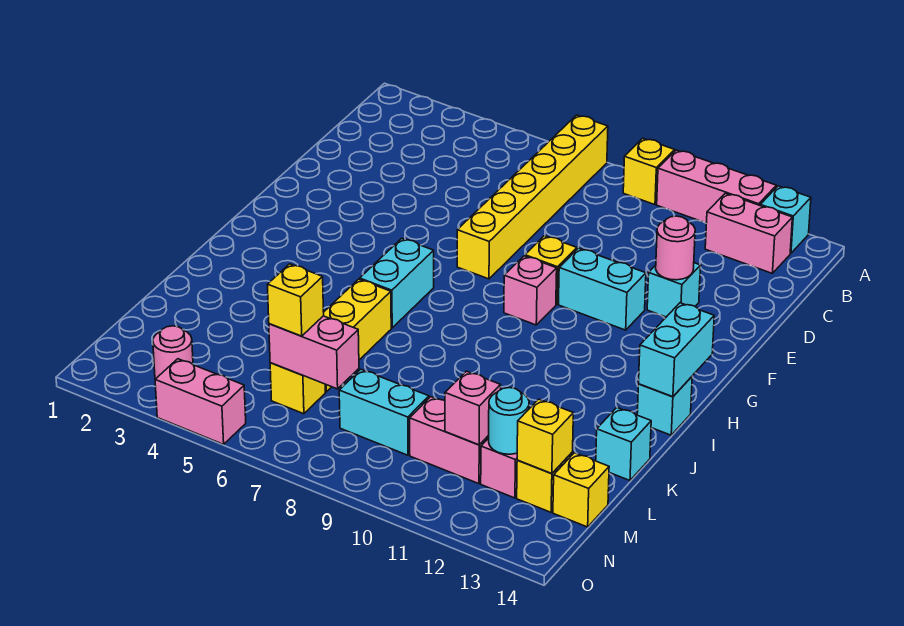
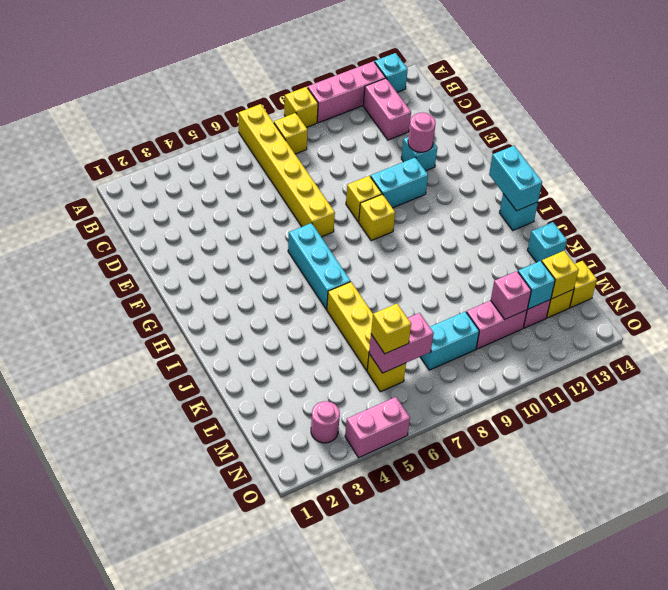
none -> yellow 1x1 brick [274,113,308,154]
pink 1x2 brick [705,193,792,273] -> pink 1x2 brick turned to [363,78,411,140]
pink 1x1 brick [504,256,557,325] -> yellow 1x1 brick [359,194,395,241]
cyan 1x2 brick [360,238,434,328] -> cyan 1x3 brick [288,223,351,309]
cyan 1x1 round brick [488,388,529,454] -> cyan 1x1 brick [518,261,555,309]

